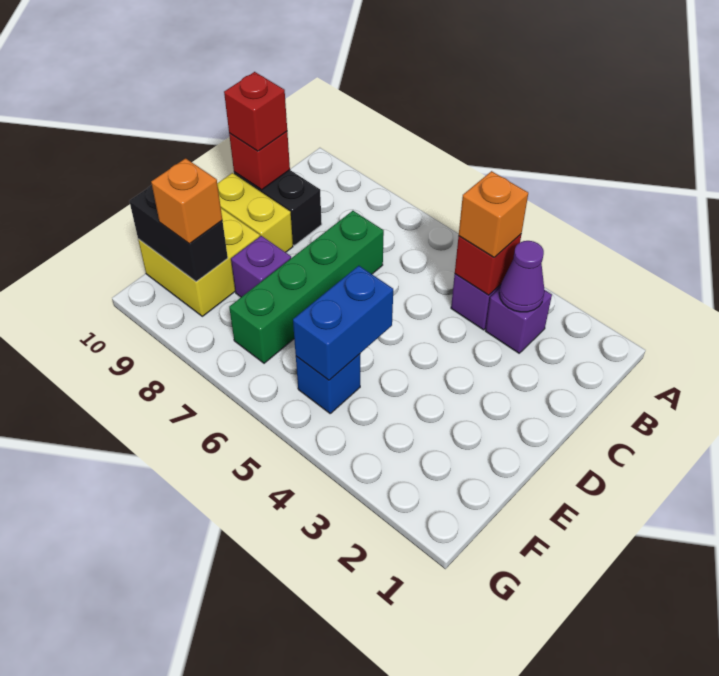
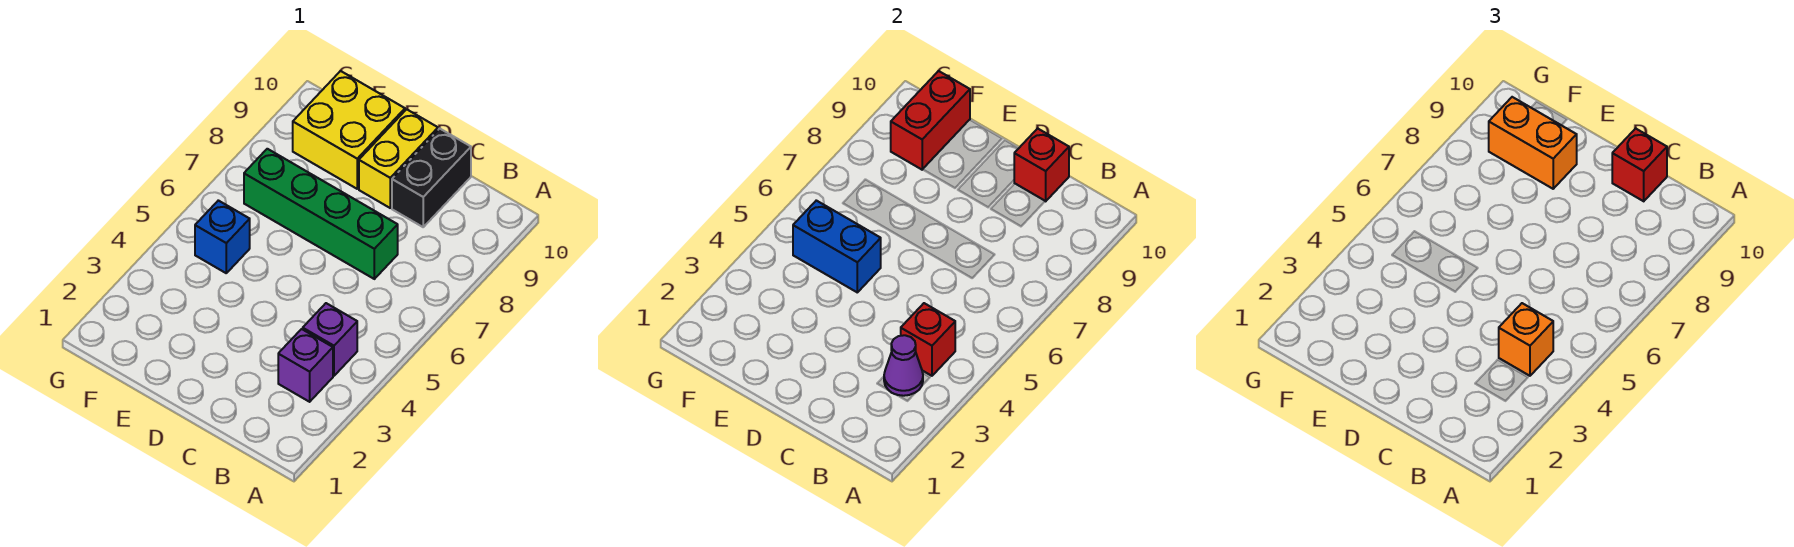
purple 1x1 brick [231,236,291,297] -> none
black 1x2 brick [129,185,228,282] -> red 1x2 brick [891,71,970,170]
orange 1x1 brick [151,158,222,244] -> orange 1x2 brick [1489,97,1577,189]

